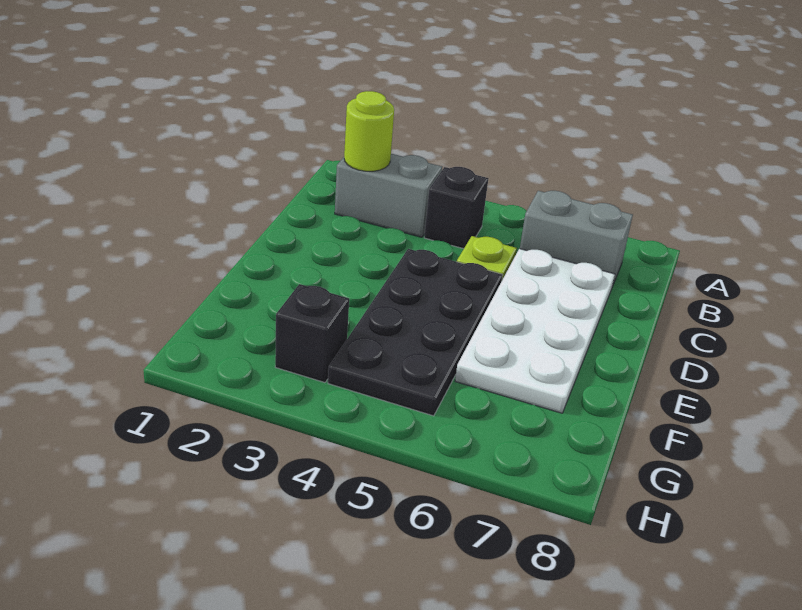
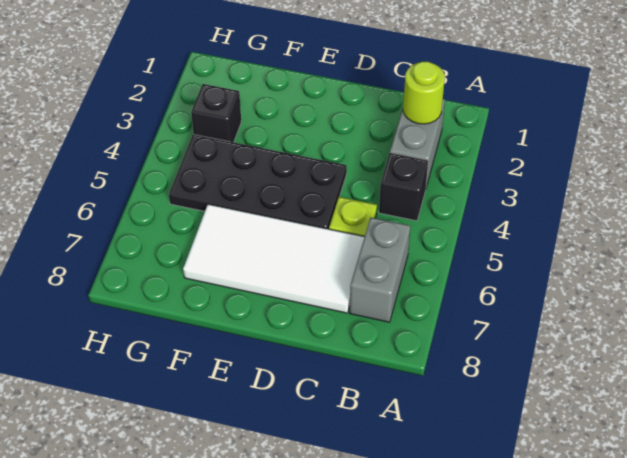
white 2x4 plate [455,249,615,413] -> white 2x4 tile [183,204,364,313]

